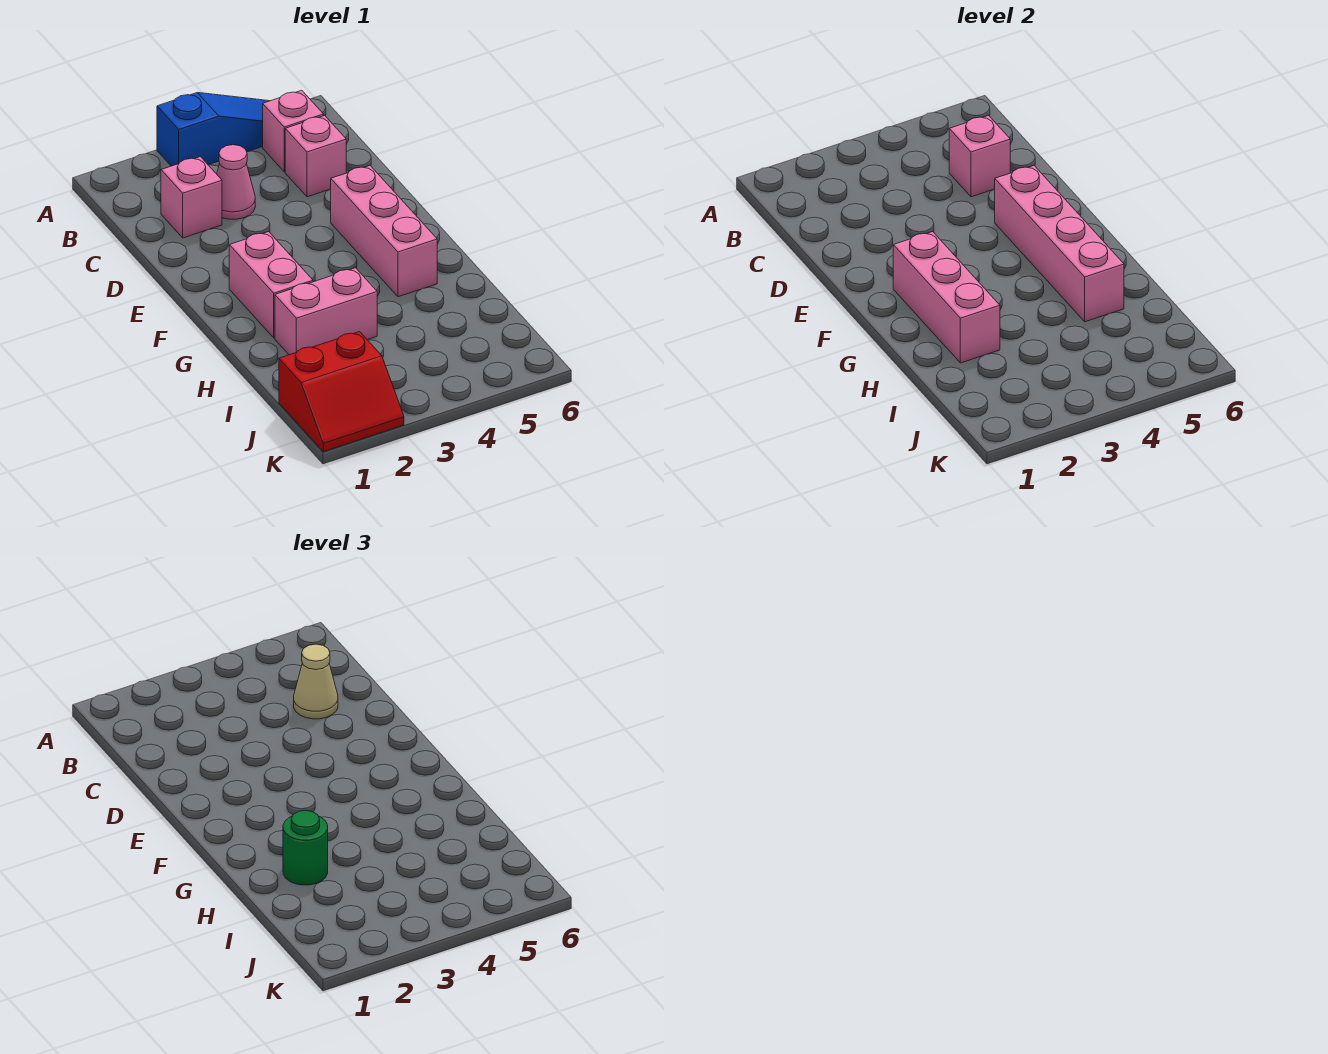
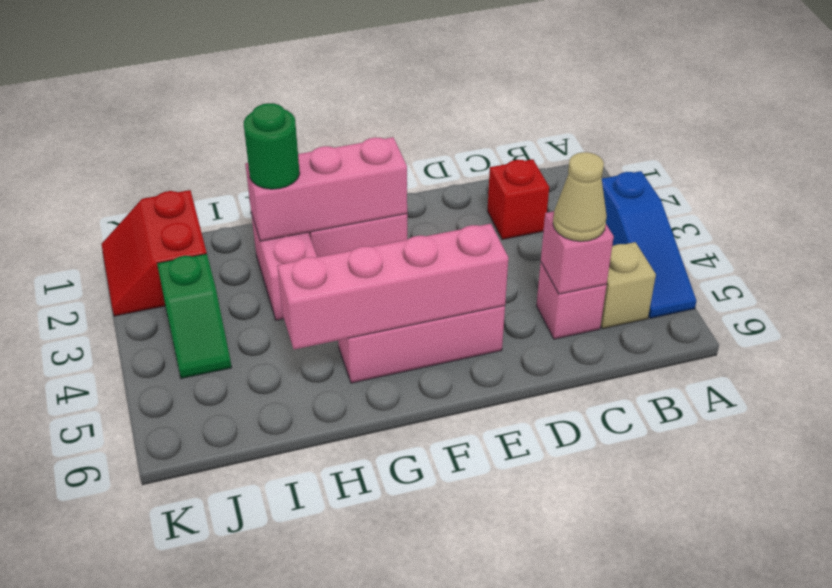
pink 1x1 brick [263,90,324,172] -> tan 1x1 brick [601,242,656,329]
pink 1x1 brick [161,157,222,238] -> red 1x1 brick [487,159,549,240]
pink 1x1 cone [217,145,255,219] -> none
none -> green 1x2 slope [157,254,232,379]

